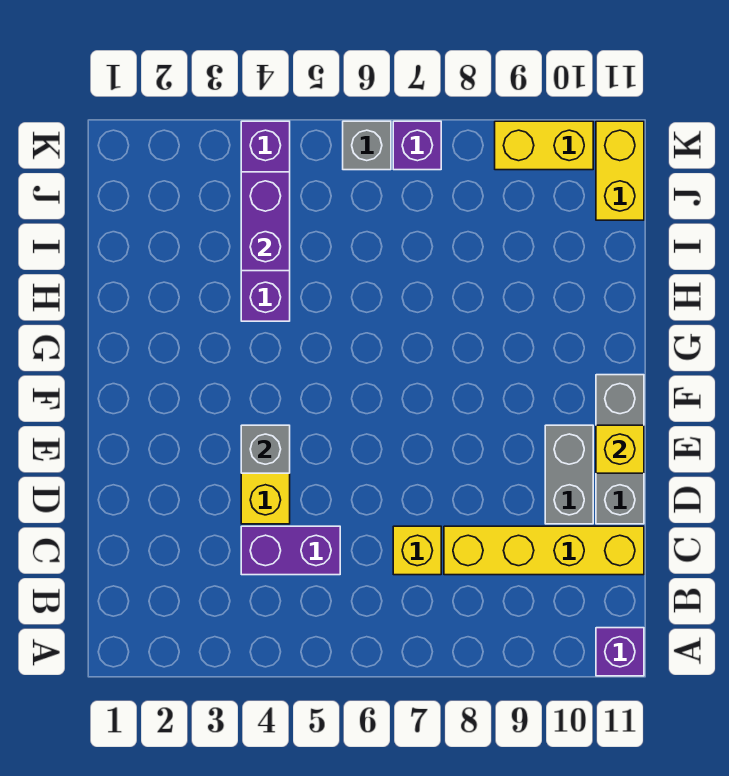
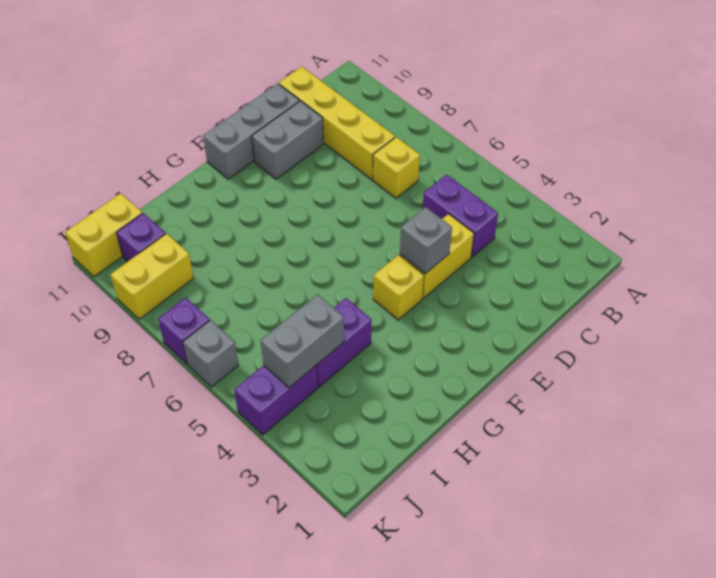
purple 1x1 brick [596,628,644,676] -> purple 1x1 brick moved to [116,213,166,262]
yellow 1x1 brick [596,425,644,473] -> yellow 1x1 brick moved to [373,255,424,320]
purple 1x2 brick [241,172,290,271] -> grey 1x2 brick [261,295,344,388]
yellow 1x2 brick [495,121,593,170] -> yellow 1x2 brick turned to [110,234,194,319]

